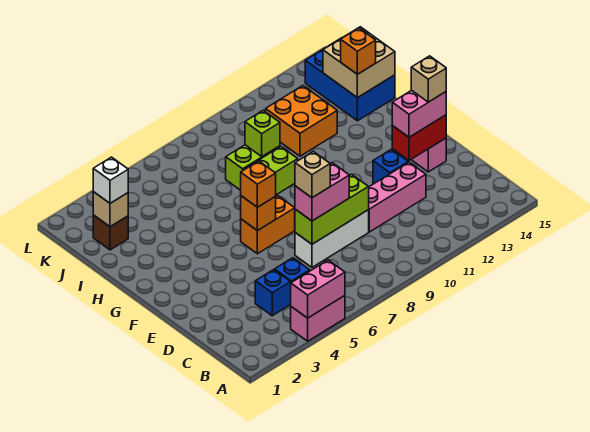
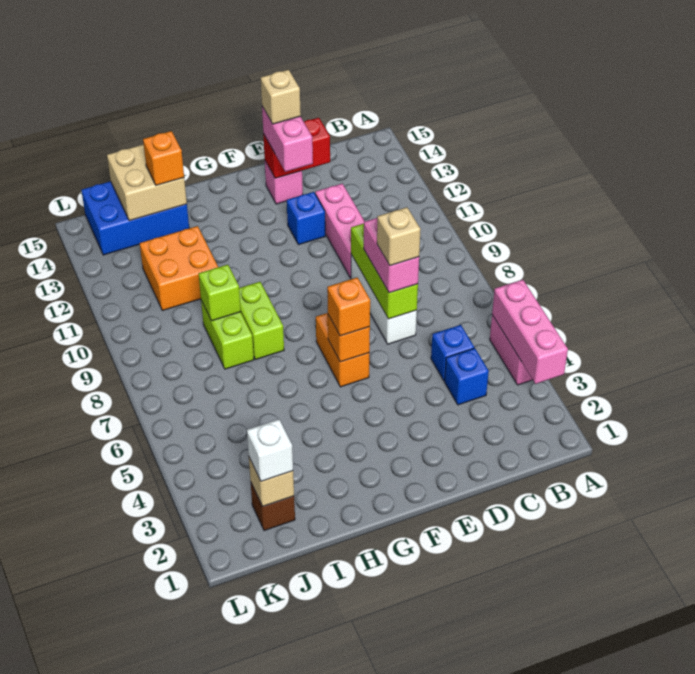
pink 1x2 brick [291,260,345,318] -> pink 1x3 brick [492,280,568,384]
red 1x2 brick [392,115,446,160] -> red 1x2 brick turned to [263,118,330,178]

